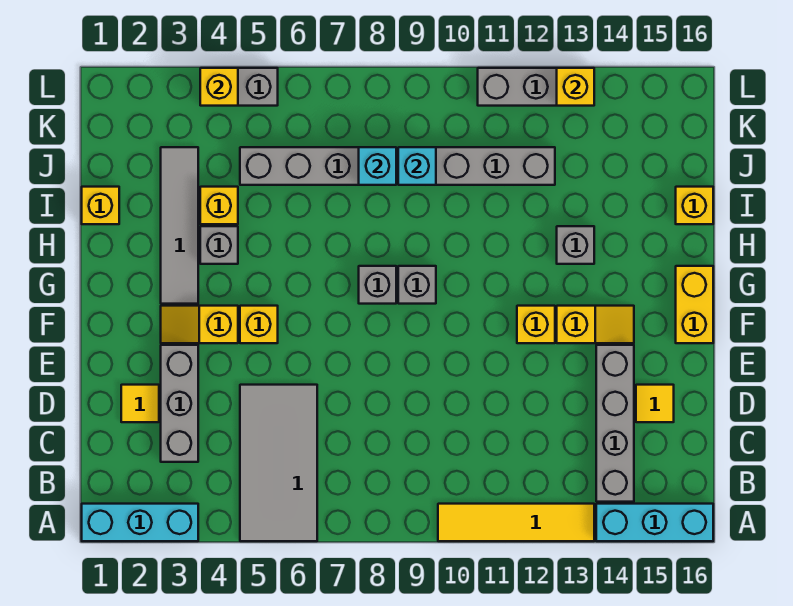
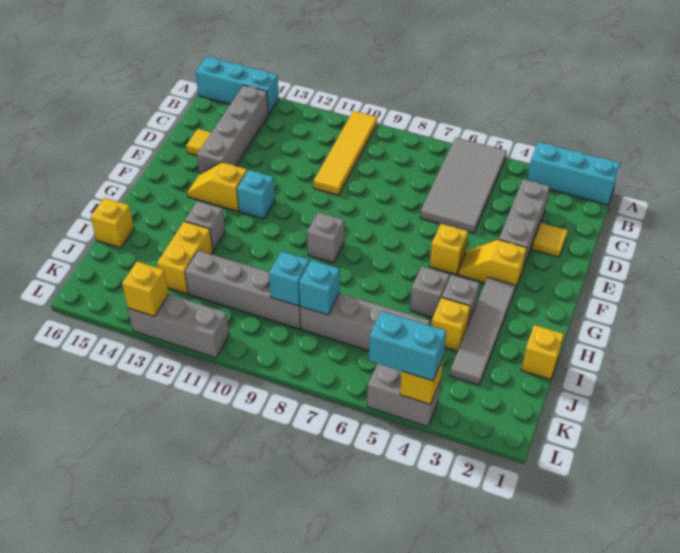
yellow 1x4 tile [438,504,594,541] -> yellow 1x4 tile turned to [314,111,377,195]
yellow 1x2 slope [161,306,238,343] -> yellow 1x2 slope turned to [458,240,527,289]
yellow 1x1 brick [517,306,555,343] -> cyan 1x1 brick [237,170,275,219]
yellow 1x2 brick [676,266,713,343] -> yellow 1x2 brick moved to [157,221,213,294]
grey 1x1 brick [359,266,396,304] -> grey 1x1 brick moved to [410,266,450,317]
none -> cyan 1x2 brick [369,311,446,381]

